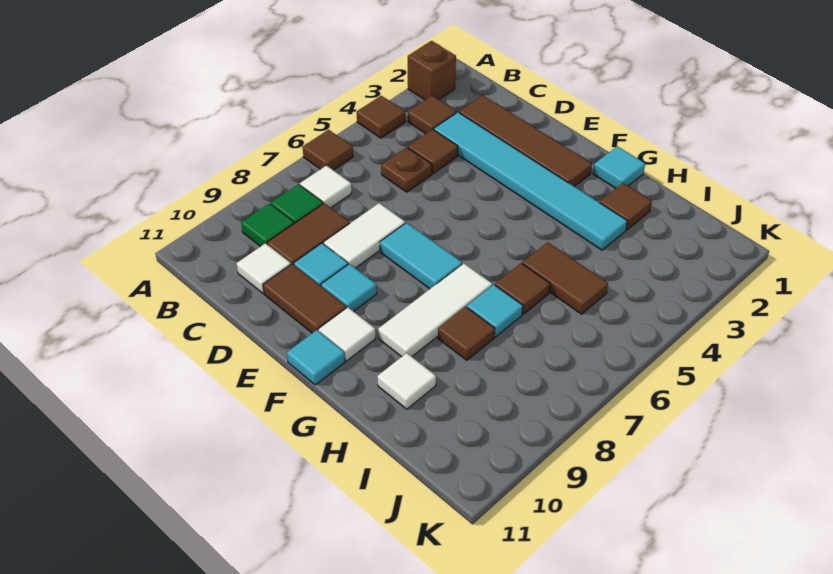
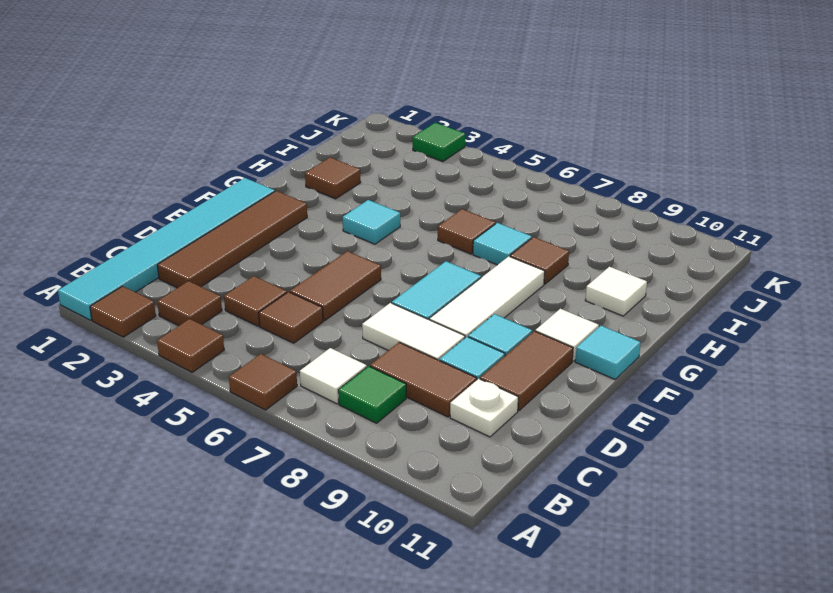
brown 1x1 brick [408,41,456,100] -> brown 1x1 tile [90,286,156,337]
green 1x1 tile [241,203,294,247] -> green 1x1 tile moved to [413,123,465,162]
cyan 1x6 tile [434,112,627,250] -> cyan 1x6 tile moved to [58,178,275,320]
brown 1x1 plate [381,147,432,192] -> brown 1x1 tile [259,292,323,343]
white 1x1 tile [236,243,291,293] -> white 1x1 plate [450,379,518,437]
cyan 1x1 tile [593,146,645,188] -> cyan 1x1 tile moved to [343,200,400,244]
white 1x3 tile [378,263,492,357] -> white 1x3 tile turned to [429,257,545,338]
brown 1x2 tile [522,242,608,314] -> brown 1x2 tile moved to [290,251,381,321]

